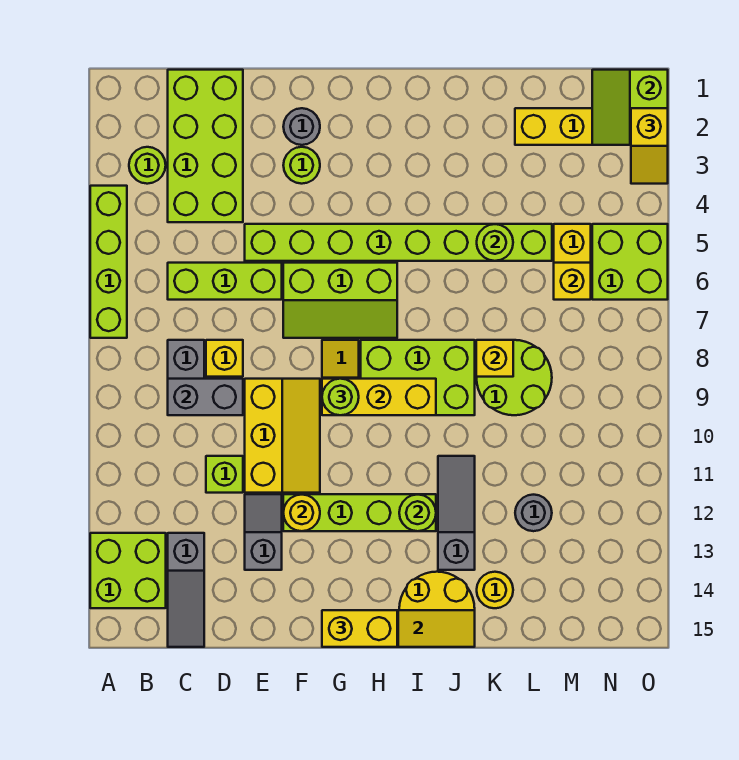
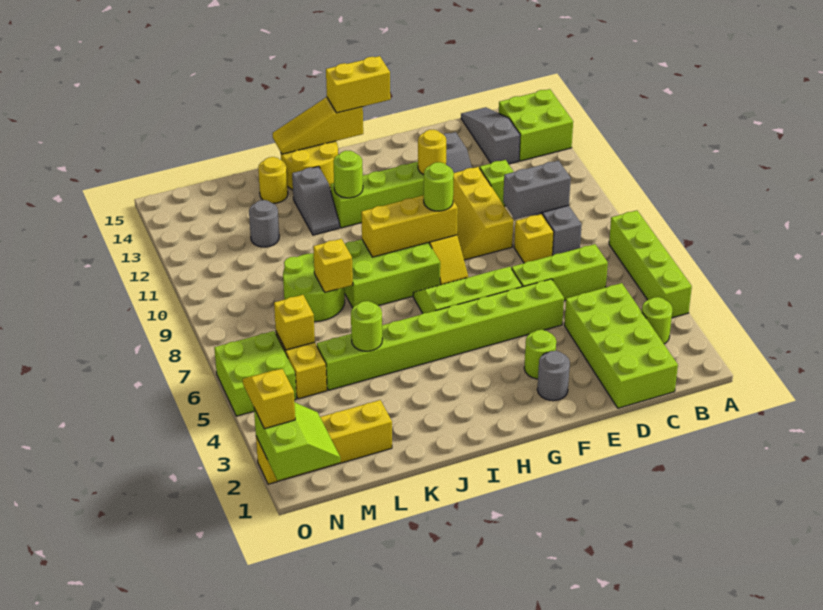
grey 1x3 slope [438,456,475,570] -> grey 1x2 slope [292,166,340,235]

